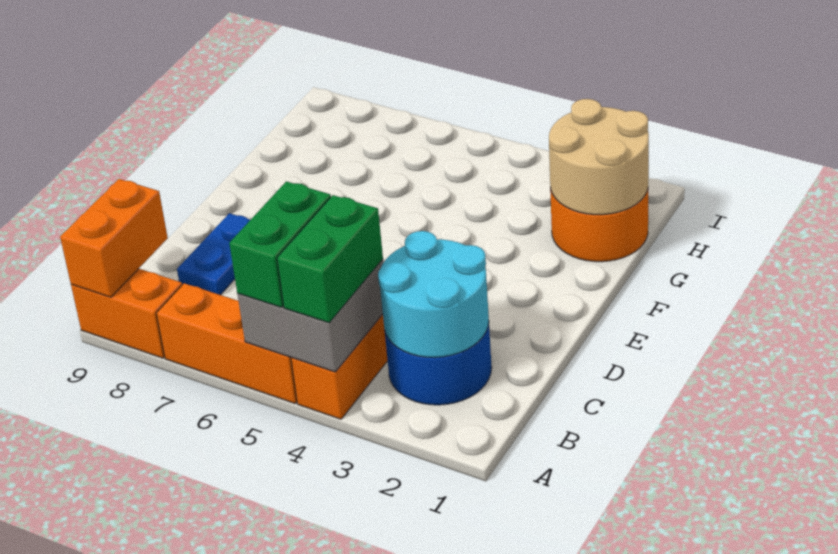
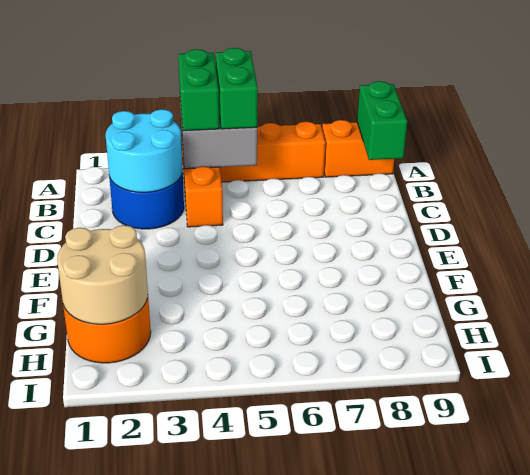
orange 1x2 brick [60,179,168,297] -> green 1x2 brick [357,81,407,160]
blue 1x2 plate [177,213,250,295] -> none

